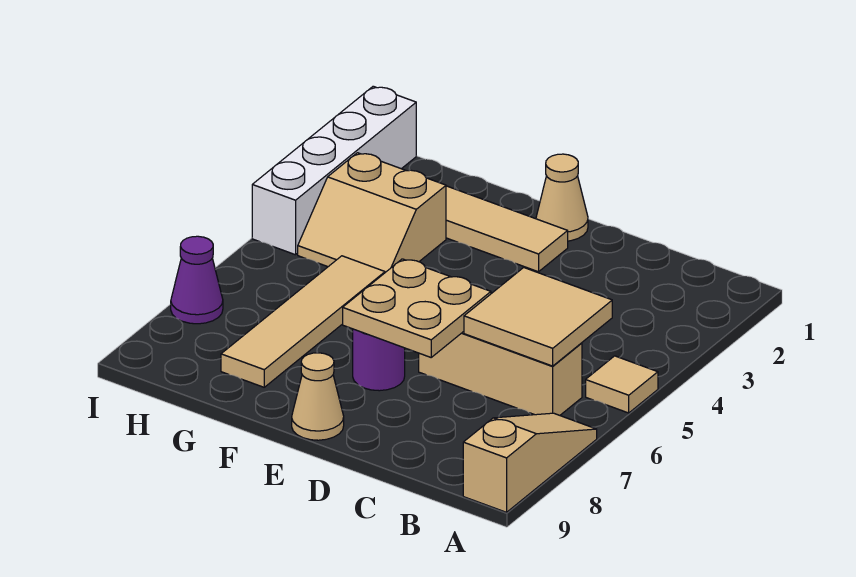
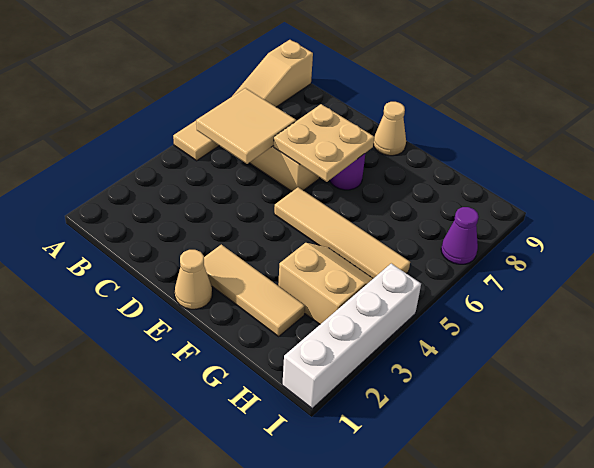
tan 1x4 tile [221,256,385,387] -> tan 1x4 tile turned to [274,187,410,279]

